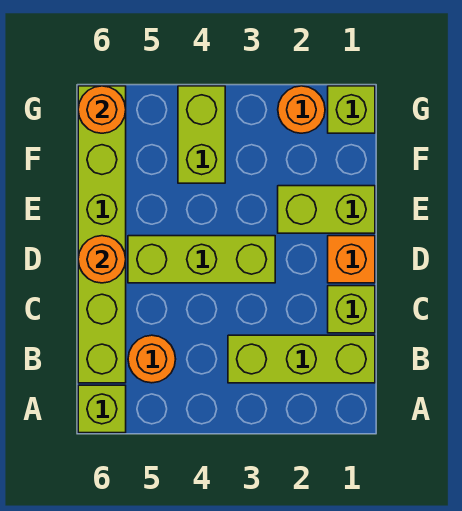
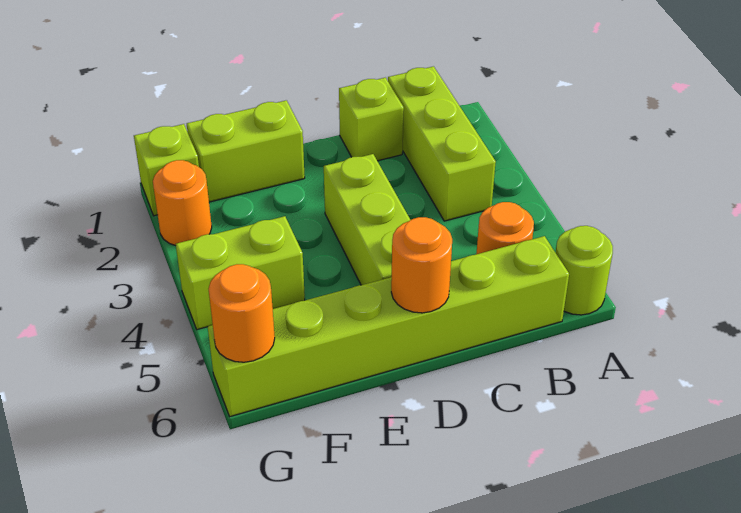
lime 1x1 brick [78,385,126,433] -> lime 1x1 round brick [556,226,613,315]
orange 1x1 brick [328,236,375,283] -> none
lime 1x2 brick [278,186,375,233] -> lime 1x2 brick turned to [187,100,305,202]

